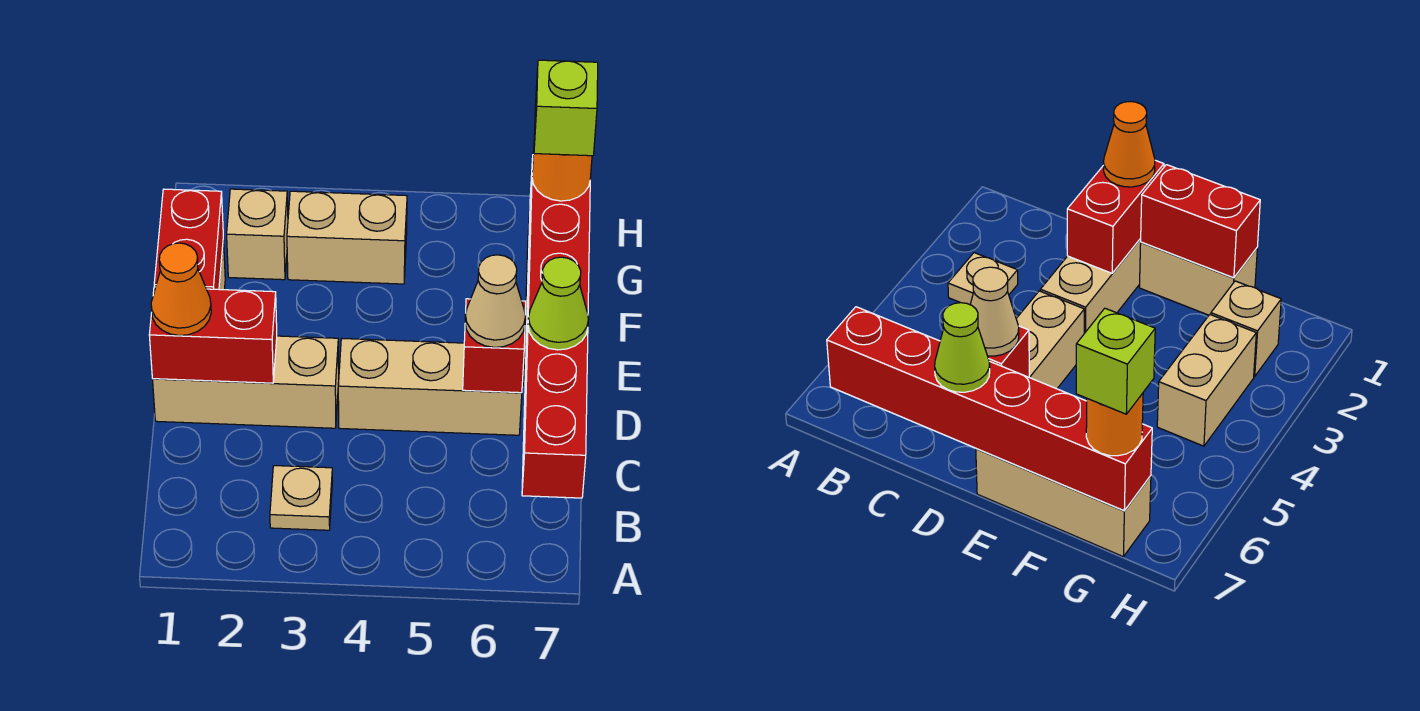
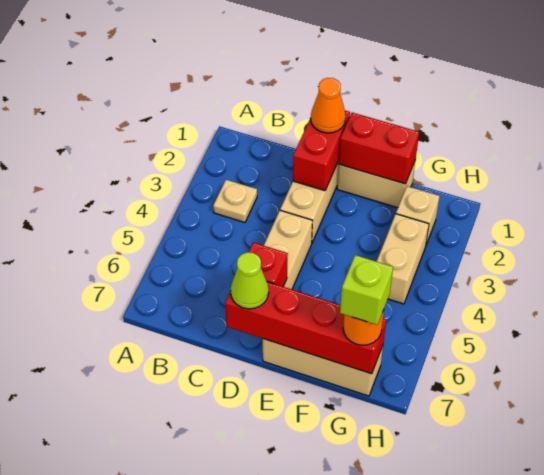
red 1x6 brick [522,158,590,498] -> red 1x4 brick [225,282,386,374]
tan 1x1 cone [465,255,525,347] -> none

